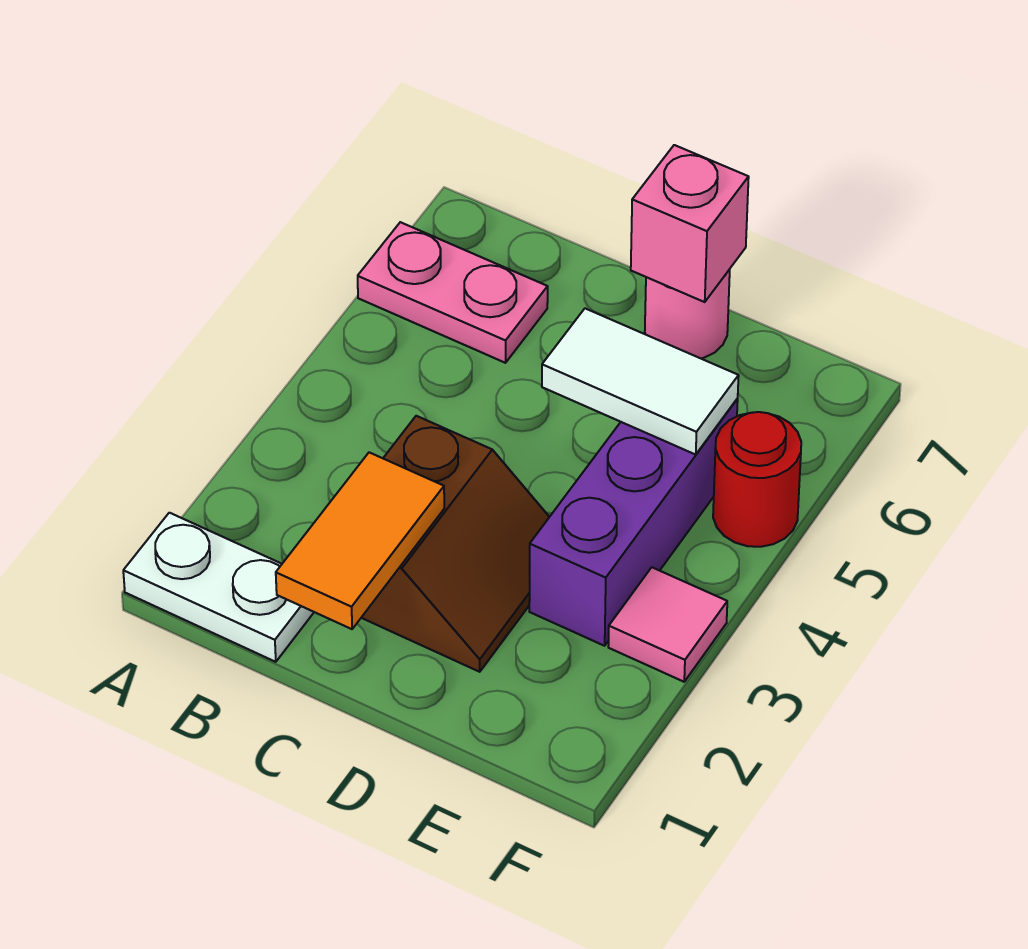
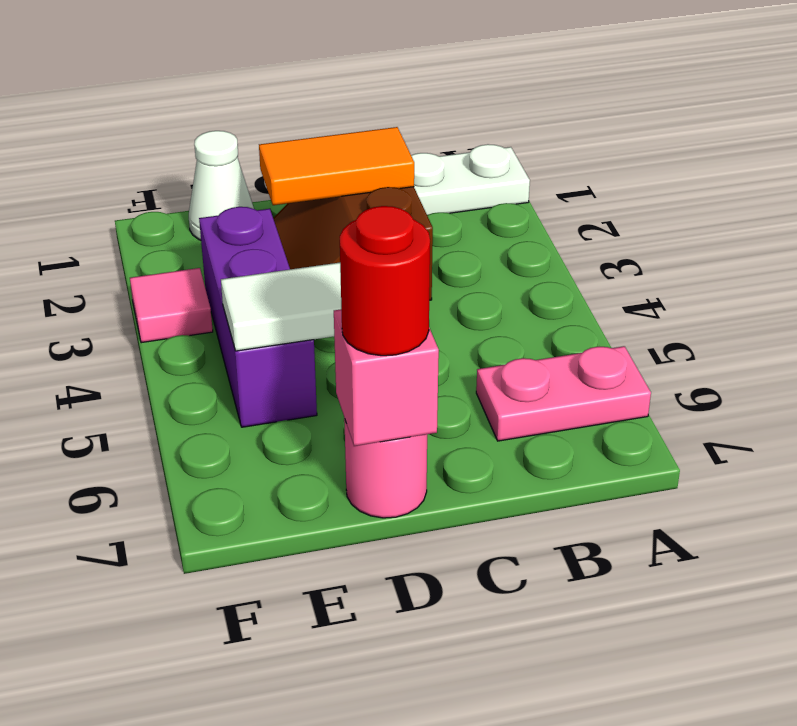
orange 1x2 tile [276,452,444,629] -> orange 1x2 tile turned to [259,127,414,205]
none -> white 1x1 cone [189,131,254,240]
red 1x1 round brick [713,412,801,547] -> red 1x1 round brick moved to [340,206,430,356]

